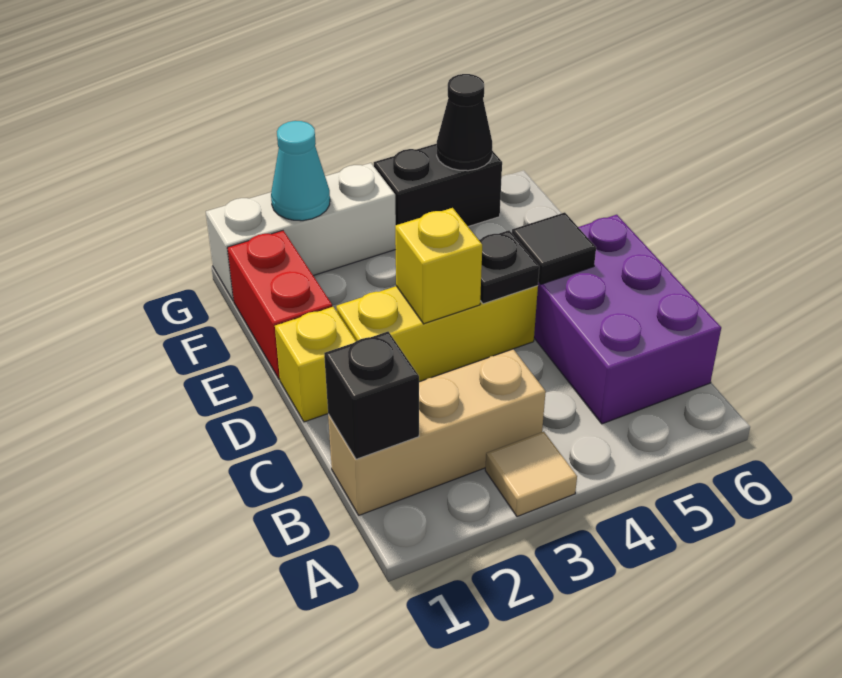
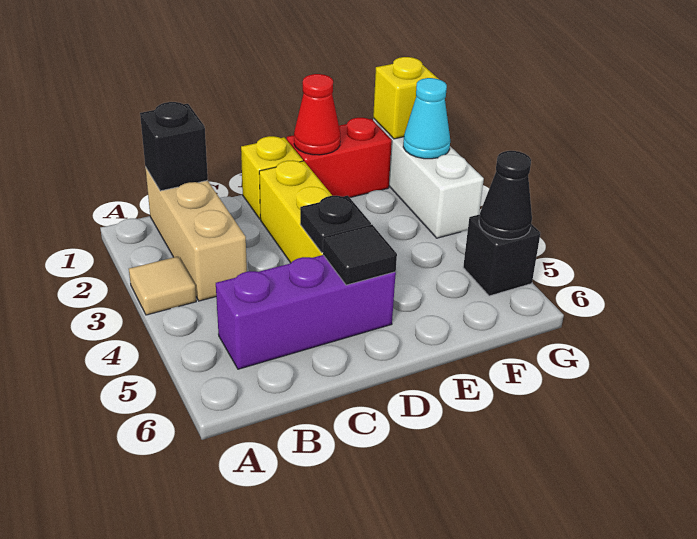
purple 2x3 brick [534,215,721,424] -> purple 1x3 brick [216,255,396,369]
yellow 1x1 brick [395,208,482,324] -> yellow 1x1 brick moved to [373,57,438,139]
none -> red 1x1 cone [294,74,340,155]
black 1x2 brick [374,144,502,227] -> black 1x1 brick [463,214,540,296]

